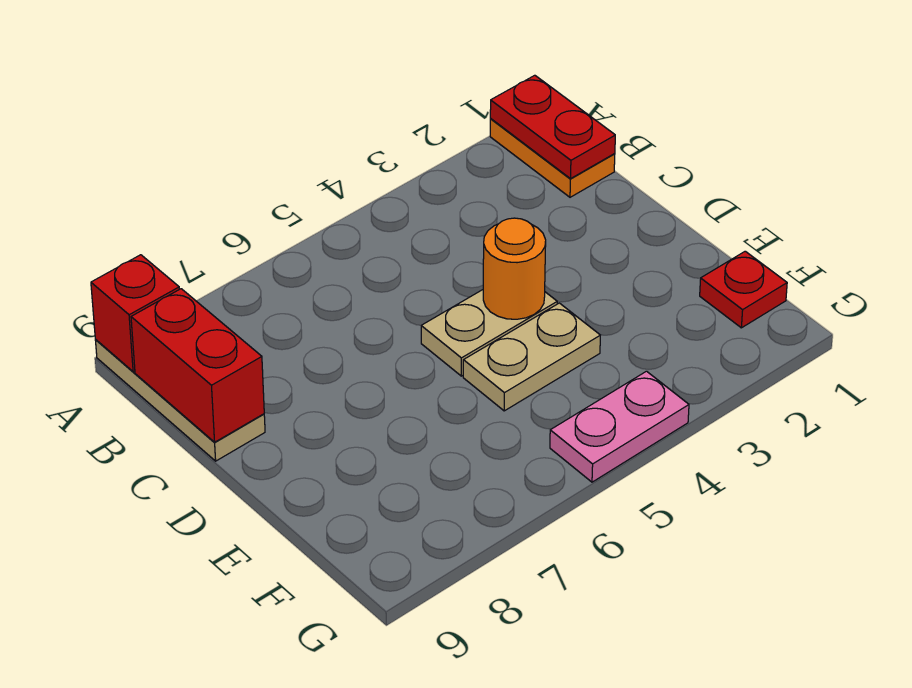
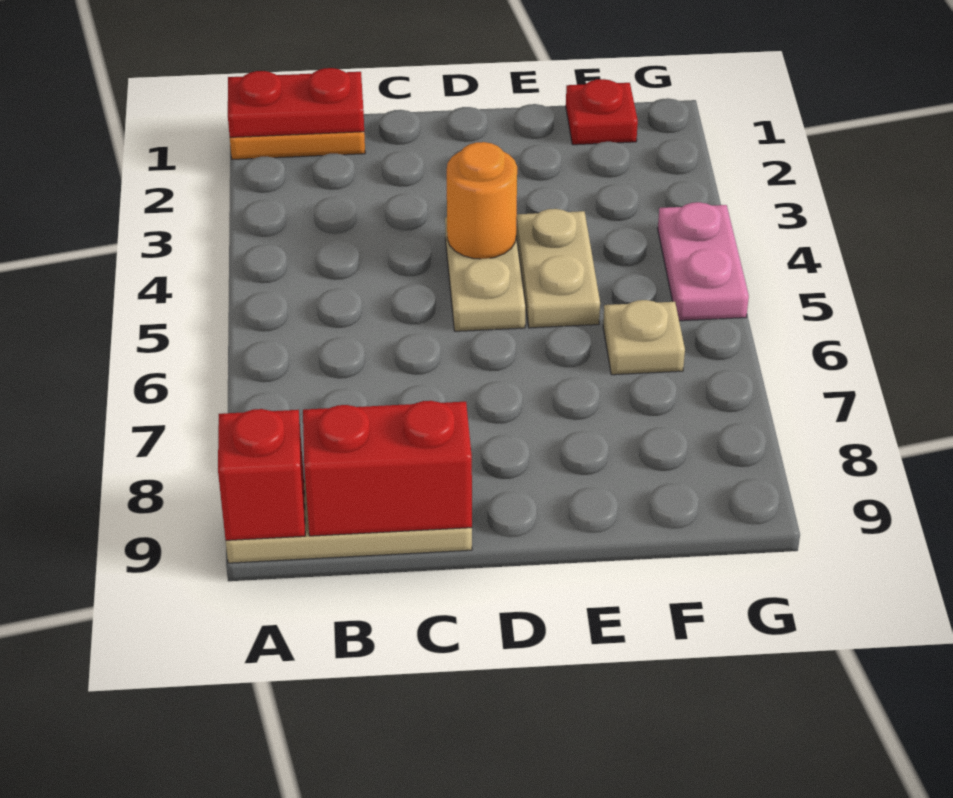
none -> tan 1x1 plate [603,300,685,375]

